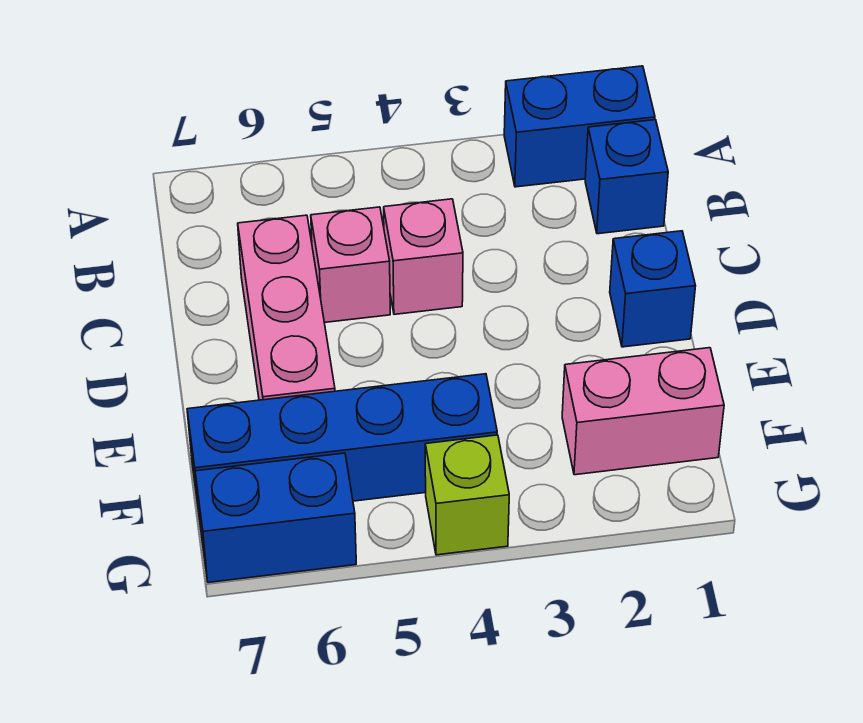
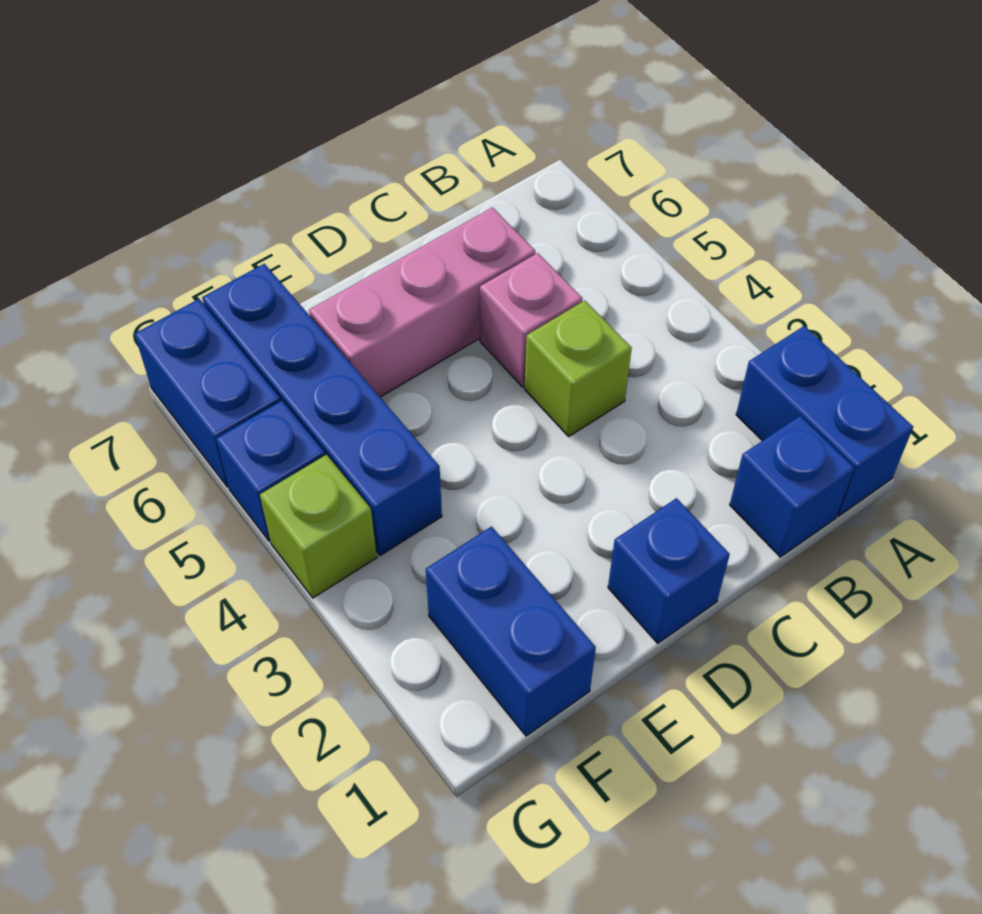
pink 1x1 brick [384,199,463,314] -> lime 1x1 brick [525,301,632,436]
pink 1x2 brick [562,348,724,475] -> blue 1x2 brick [426,527,596,736]
none -> blue 1x1 brick [216,401,325,541]

